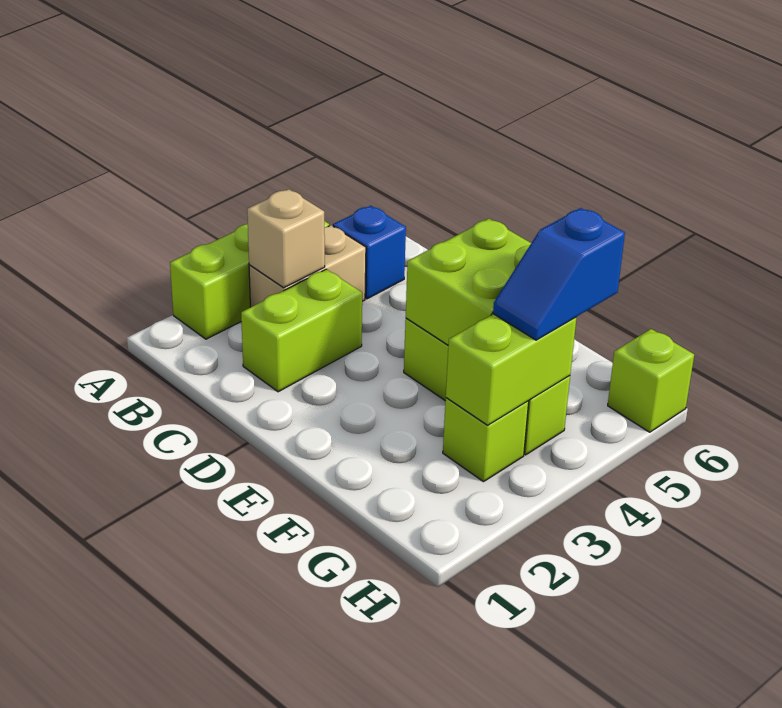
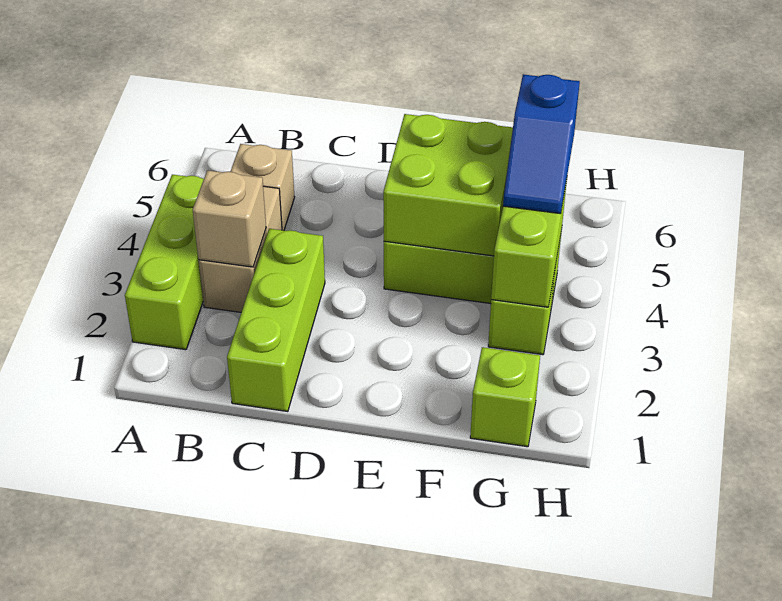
blue 1x1 brick [333,206,406,299] -> tan 1x1 brick [230,144,295,230]
lime 1x2 brick [241,269,362,392] -> lime 1x3 brick [227,229,325,412]
lime 1x1 brick [608,329,694,432] -> lime 1x1 brick moved to [470,347,540,447]

